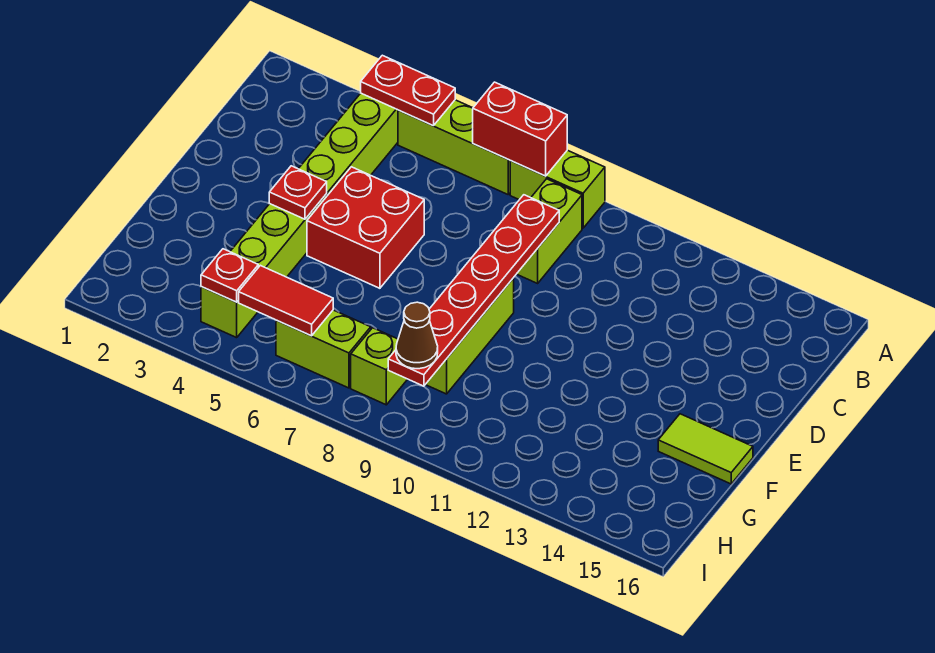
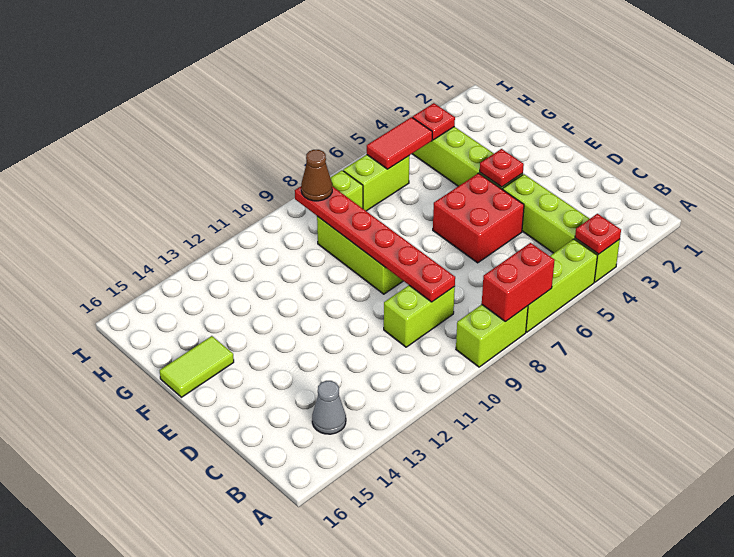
red 1x2 plate [361,55,455,126] -> red 1x1 plate [575,214,621,254]
lime 1x2 brick [517,179,582,283] -> lime 1x2 brick turned to [384,285,455,347]
none -> grey 1x1 cone [312,381,346,434]

